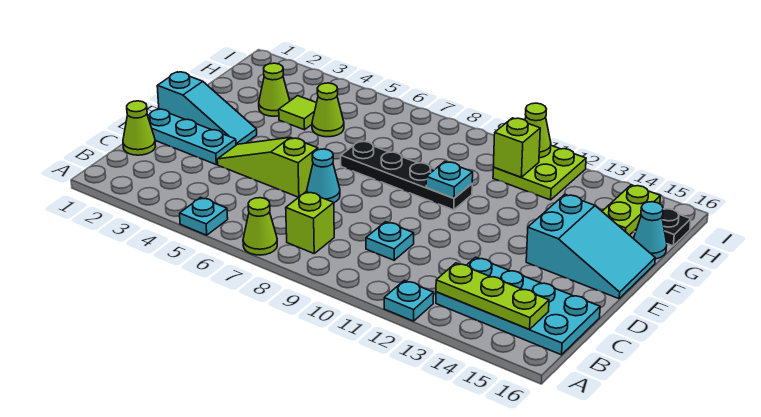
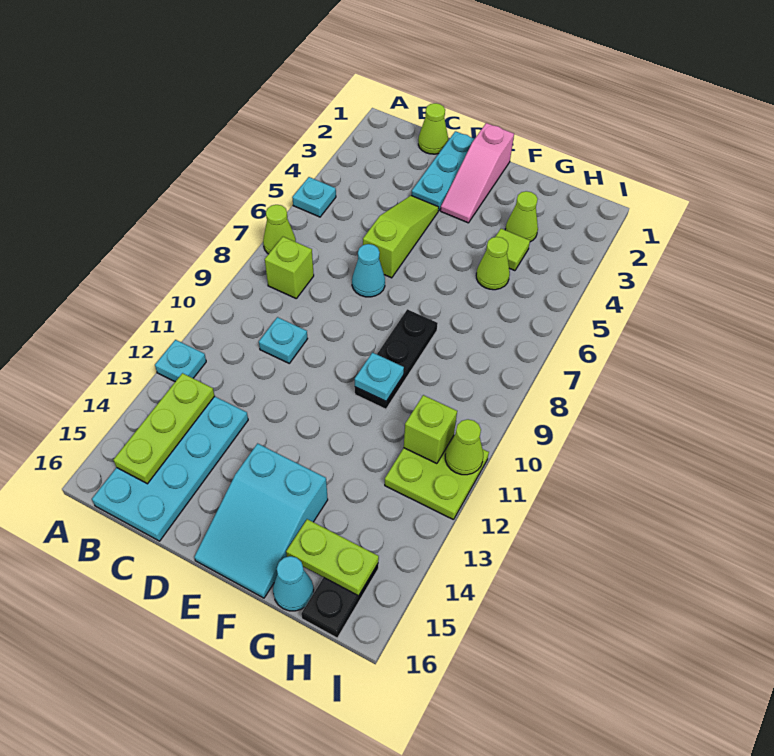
cyan 1x3 slope [157,72,257,145] -> pink 1x3 slope [440,123,514,223]
black 1x4 plate [341,141,472,210] -> black 1x3 plate [355,309,438,409]

